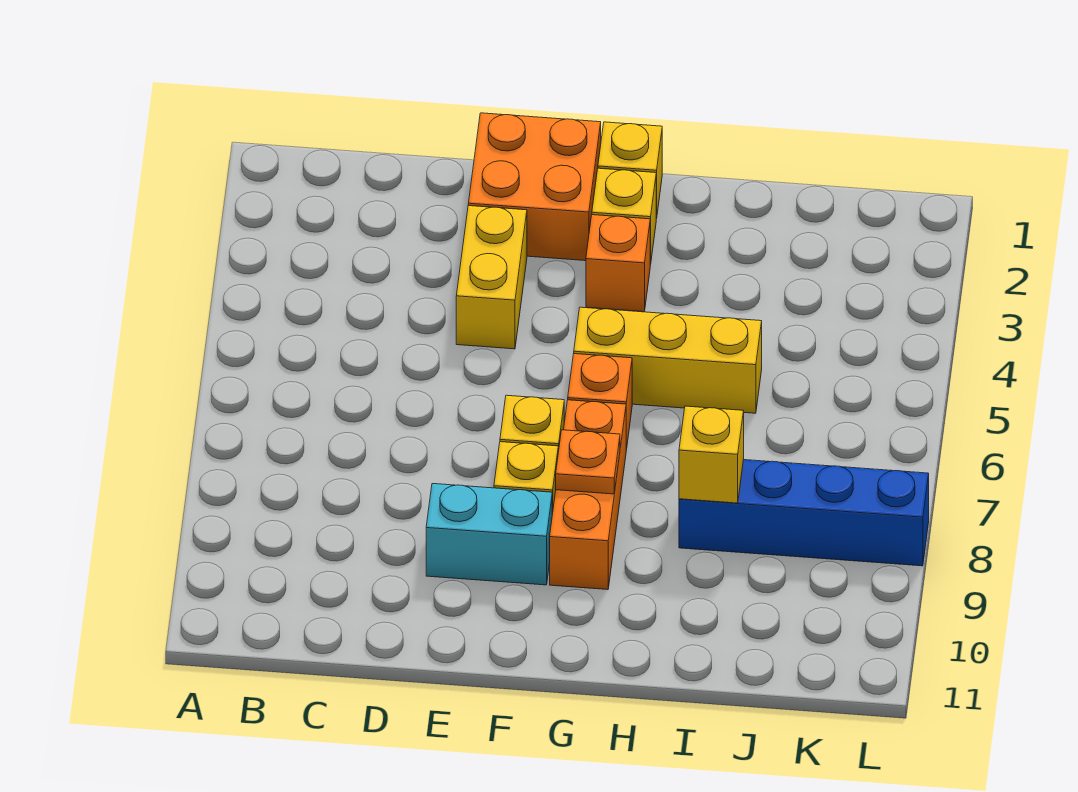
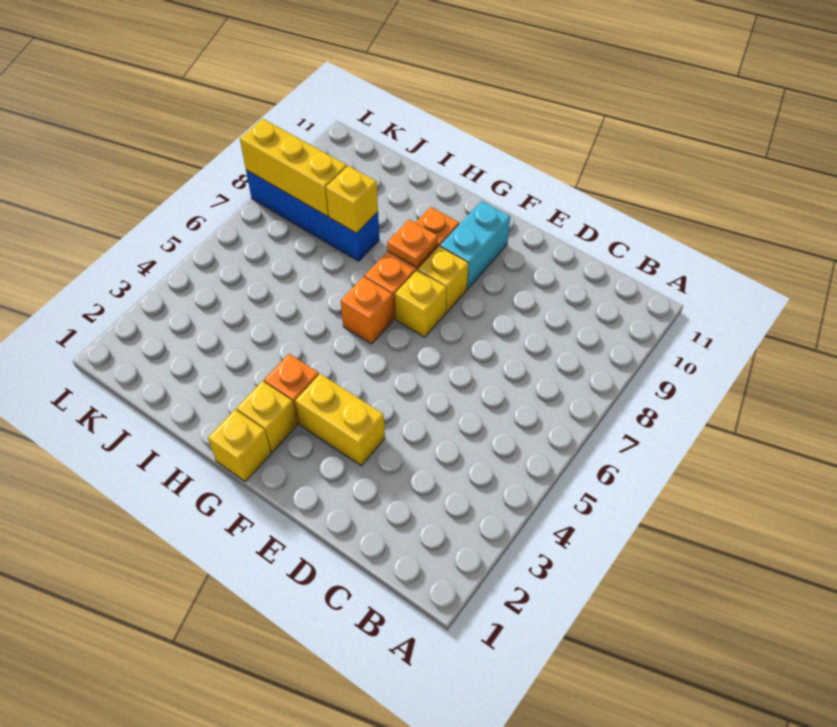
orange 2x2 brick [468,113,601,261] -> none
yellow 1x2 brick [456,206,527,349] -> yellow 1x2 brick turned to [295,374,385,466]
cyan 1x2 brick [426,484,552,585] -> cyan 1x2 brick turned to [440,201,510,289]
yellow 1x3 brick [574,307,762,413] -> yellow 1x3 brick moved to [240,119,347,216]

